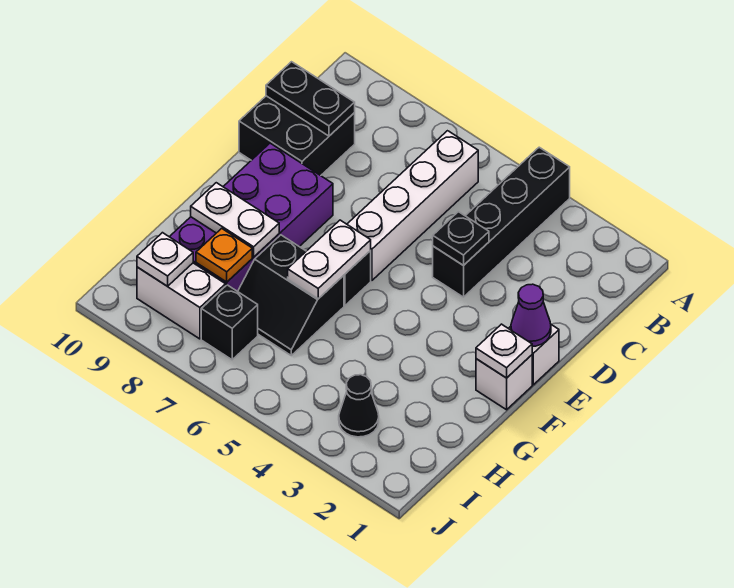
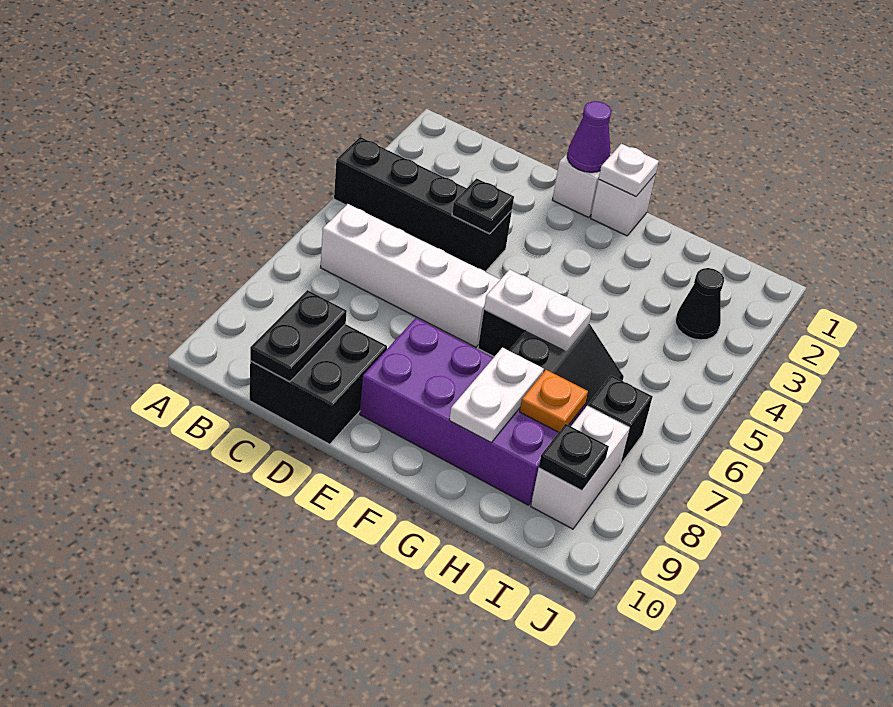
white 1x1 plate [137,233,193,286] -> black 1x1 plate [539,424,609,490]

